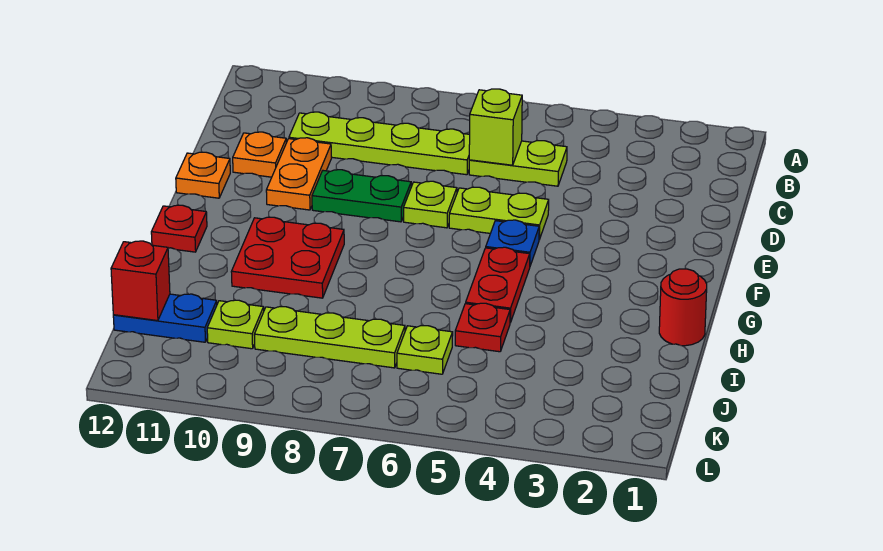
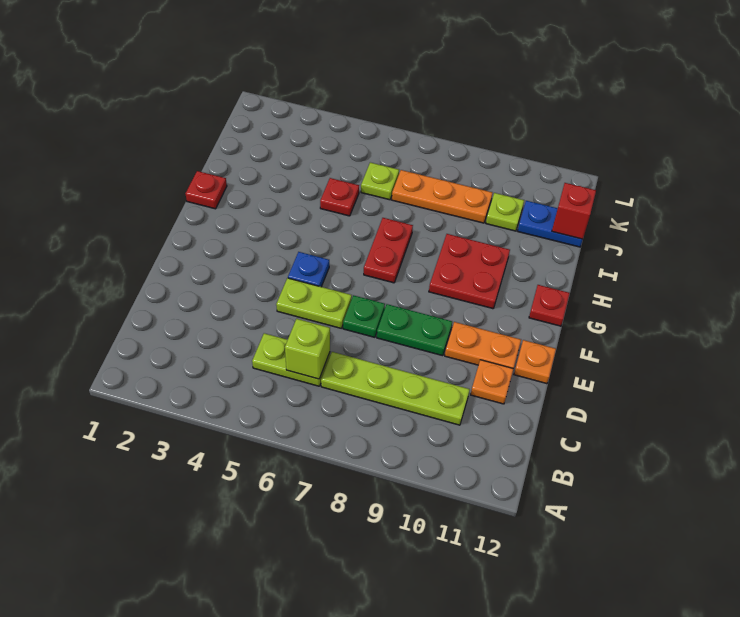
orange 1x2 plate [266,138,331,210] -> orange 1x2 plate turned to [445,322,521,369]
lime 1x1 plate [404,181,457,228] -> green 1x1 plate [343,295,385,337]
red 1x2 plate [466,247,530,323] -> red 1x2 plate moved to [364,218,413,283]
red 1x1 round brick [659,269,707,346] -> red 1x1 plate [185,171,227,209]
lime 1x3 plate [254,307,405,368] -> orange 1x3 plate [392,170,492,223]

